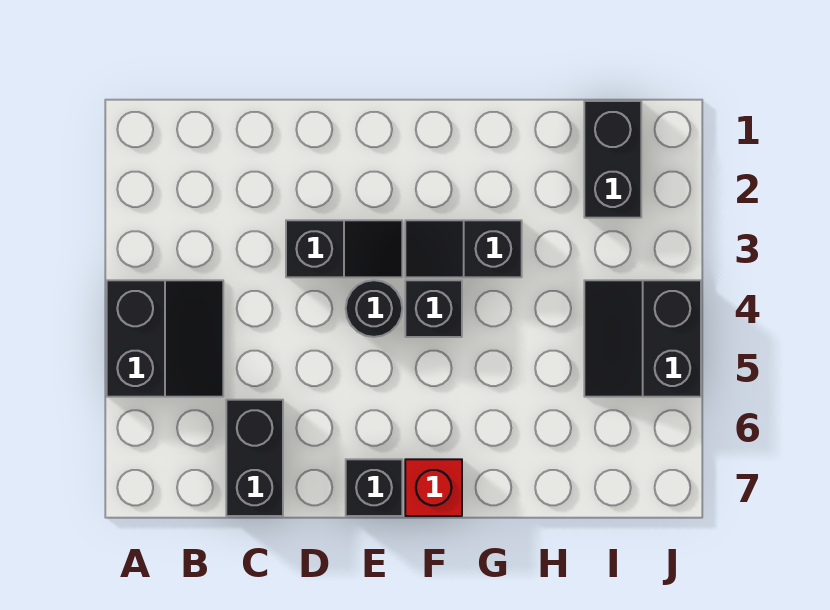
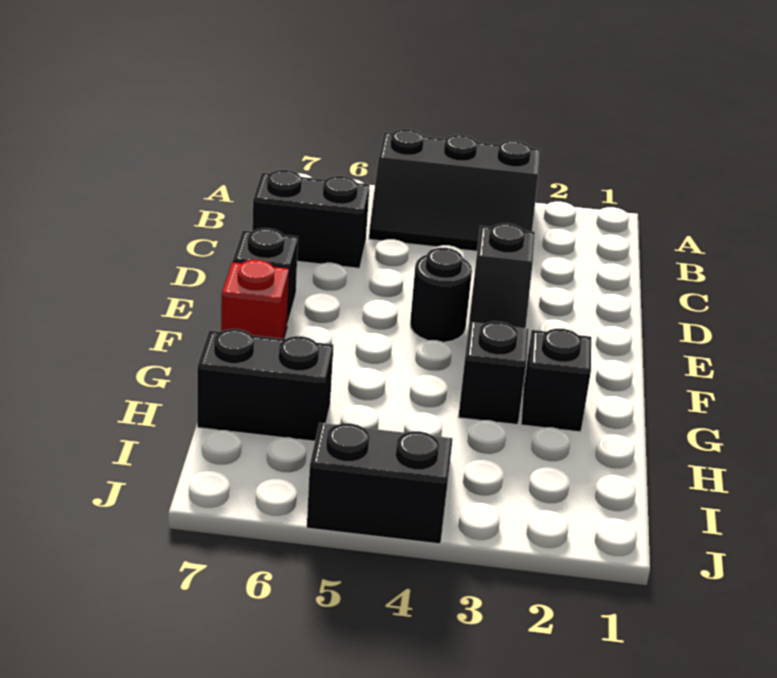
black 2x2 slope [107,280,223,397] -> black 2x3 slope [369,129,540,251]
black 1x1 brick [405,280,462,337] -> black 1x1 brick moved to [521,329,591,432]
black 1x2 brick [584,101,641,218] -> black 1x2 brick moved to [197,329,333,441]

